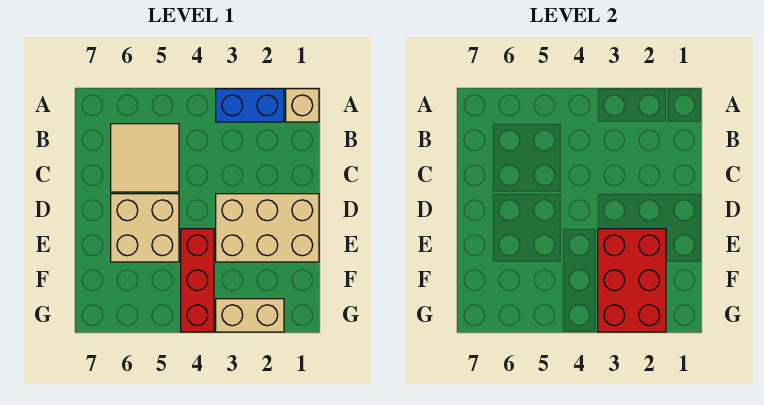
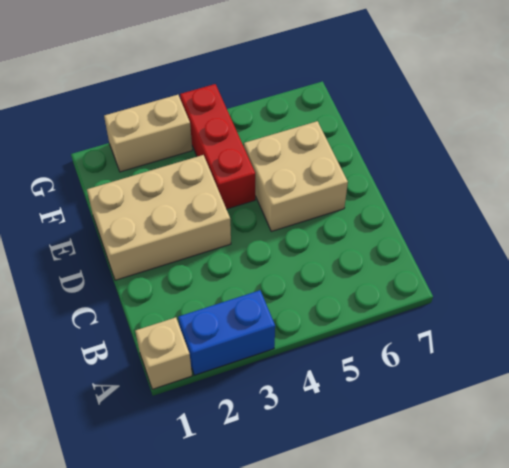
tan 2x2 tile [111,124,179,192] -> none
red 2x3 brick [598,229,666,332] -> none

